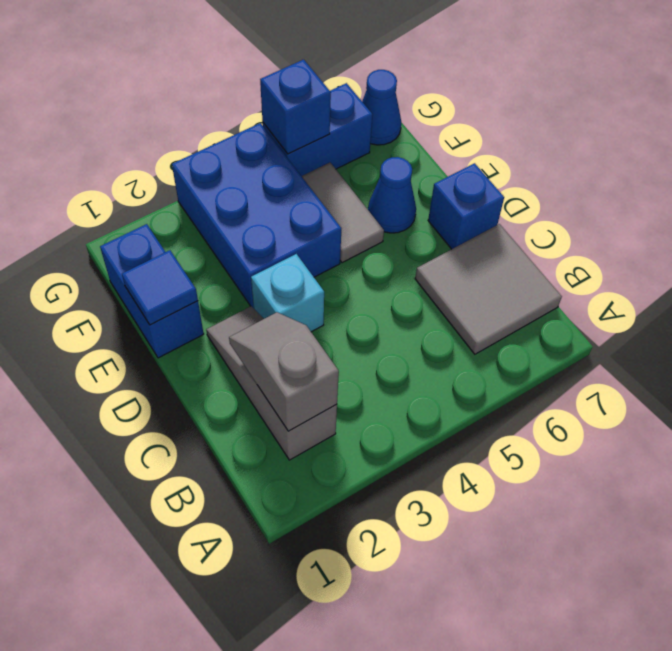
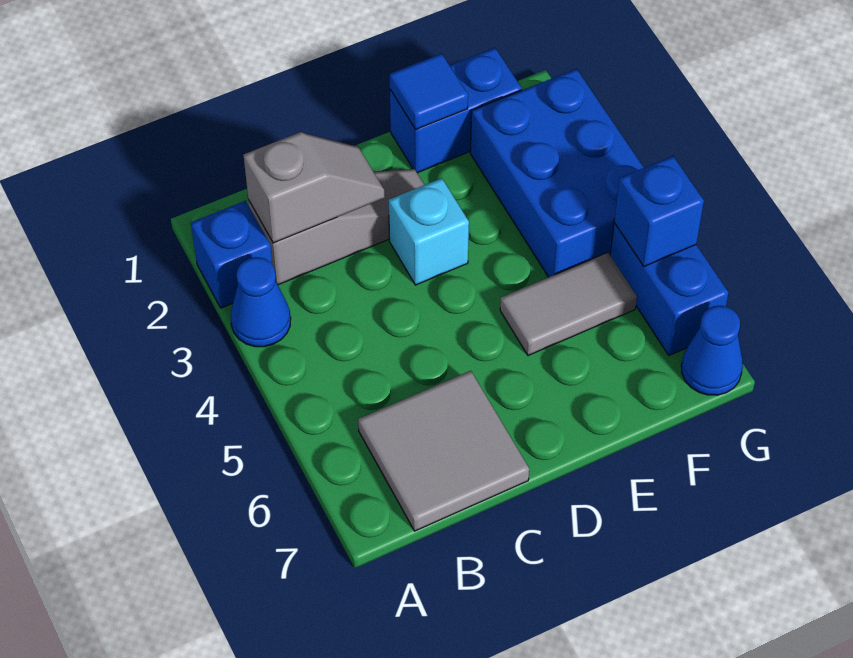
blue 1x1 brick [428,163,504,249] -> blue 1x1 brick moved to [191,201,272,308]
blue 2x3 brick [172,123,341,308] -> blue 2x3 brick turned to [470,69,644,277]
blue 1x1 cone [368,157,416,233] -> blue 1x1 cone moved to [231,257,291,347]

